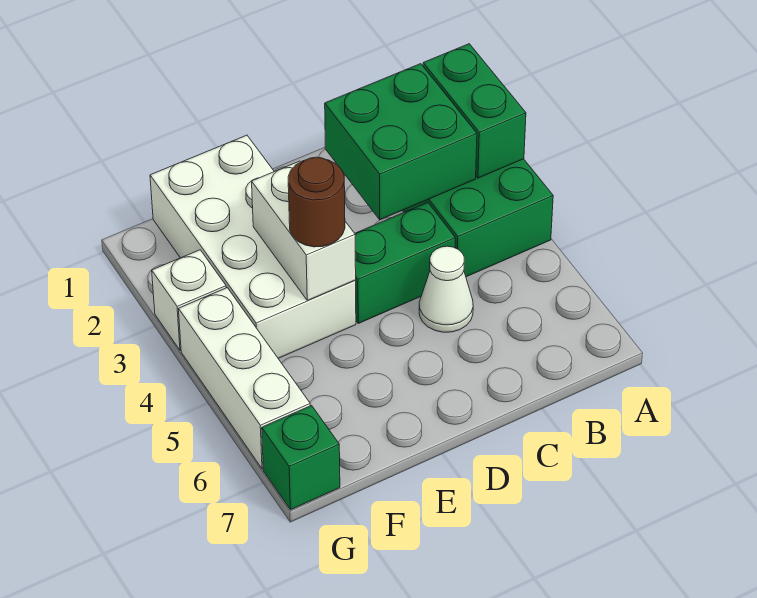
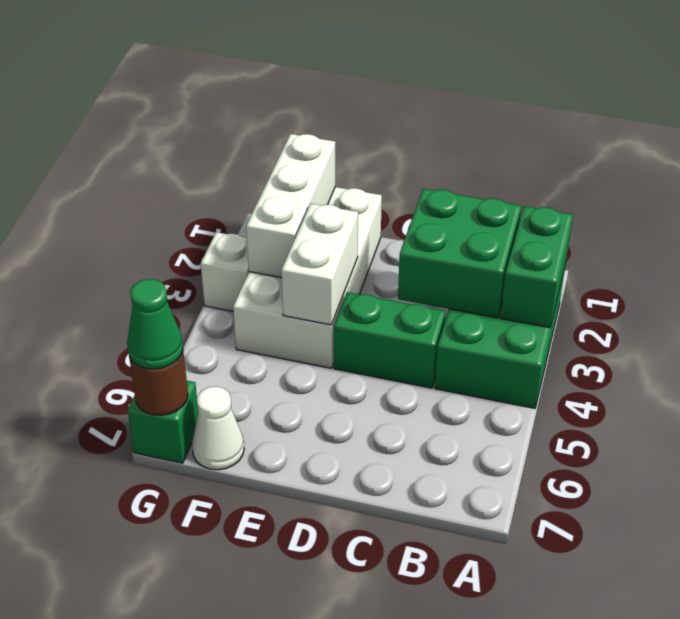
white 1x1 cone [419,246,473,332] -> white 1x1 cone moved to [192,386,244,470]
brown 1x1 round brick [288,157,345,247] -> brown 1x1 round brick moved to [129,351,188,415]
white 1x3 brick [179,288,310,469] -> white 1x3 brick moved to [246,134,335,278]
none -> green 1x1 cone [127,279,183,369]

